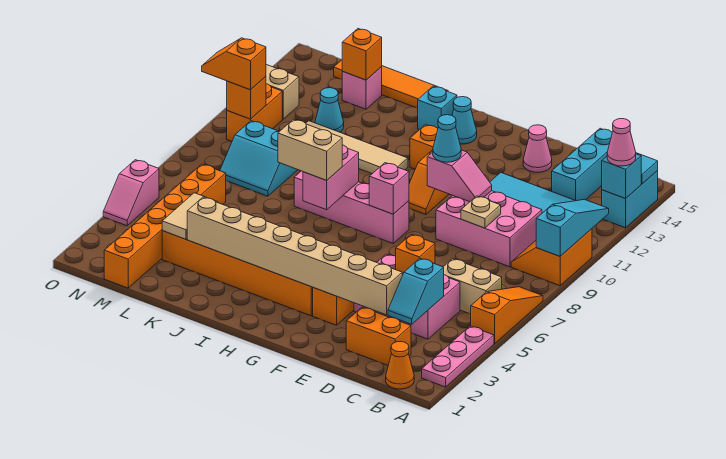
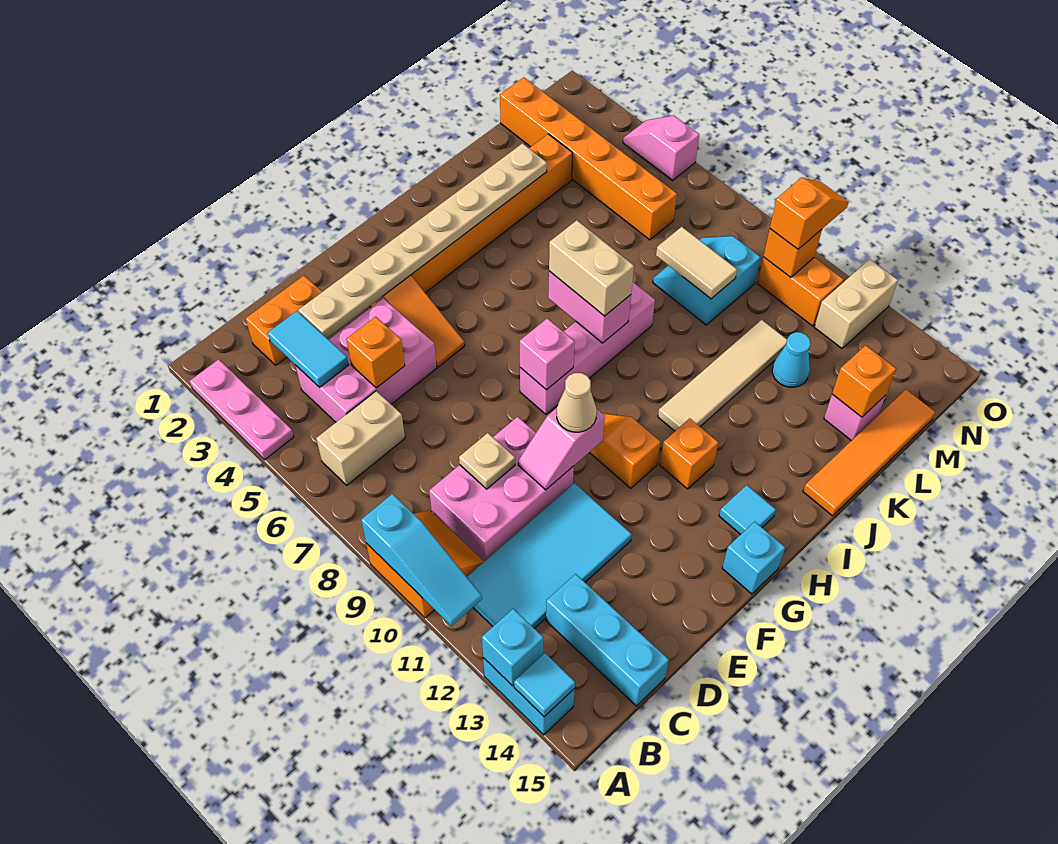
orange 1x3 slope [471,287,543,344] -> none
pink 1x1 cone [607,119,636,166] -> none
orange 1x1 cone [386,342,414,389] -> none
cyan 1x2 slope [388,258,444,324] -> cyan 1x2 tile [268,311,349,387]
tan 1x8 brick [187,197,402,315] -> tan 1x8 plate [298,143,547,338]
pink 1x1 cone [523,125,552,172] -> none
cyan 1x1 cone [433,115,461,162] -> tan 1x1 cone [557,373,597,432]
cyan 1x1 cone [452,97,477,144] -> cyan 1x1 tile [719,485,776,535]
tan 1x2 brick [278,119,342,180] -> tan 1x2 brick turned to [549,220,634,316]
cyan 1x1 brick [418,86,457,130] -> cyan 1x1 brick moved to [722,522,785,594]
tan 1x2 tile [162,193,217,239] -> tan 1x2 tile moved to [656,227,737,299]

